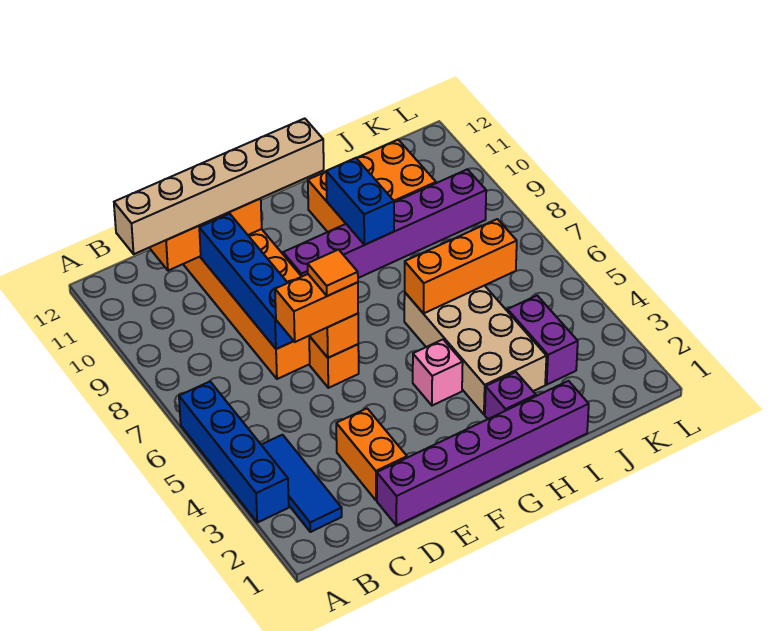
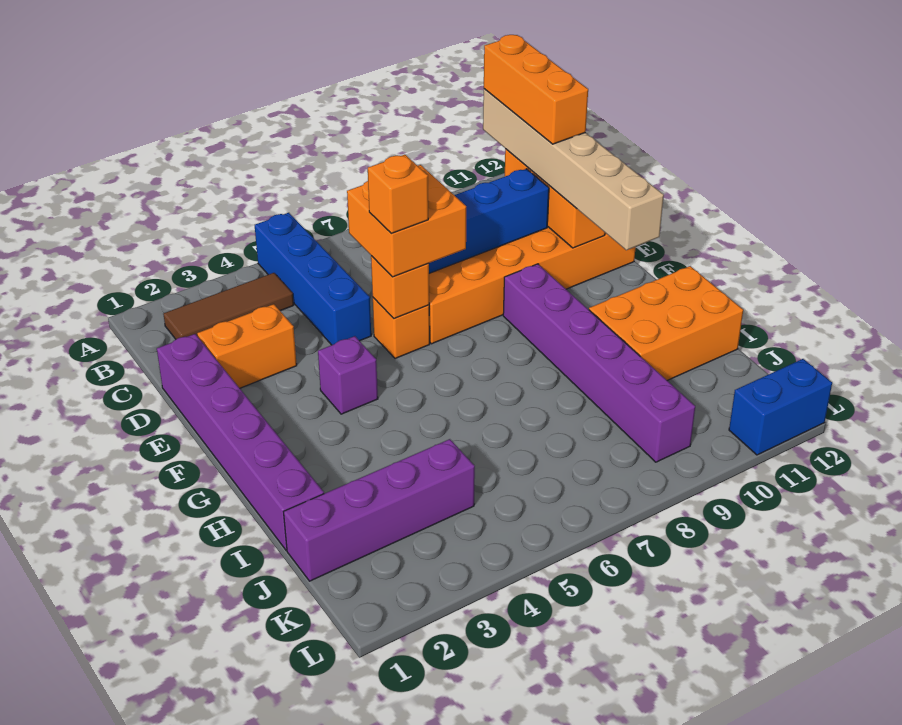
blue 1x4 brick [179,381,289,523] -> blue 1x4 brick turned to [255,213,371,345]
blue 1x3 tile [261,435,342,532] -> brown 1x3 tile [163,273,294,339]
orange 1x2 brick [275,274,358,342] -> orange 2x2 brick [347,165,466,277]
orange 1x1 tile [308,250,358,296] -> orange 1x1 brick [368,155,428,233]
pink 1x1 brick [413,340,463,406] -> none
purple 1x1 brick [485,372,536,419] -> purple 1x1 brick moved to [318,336,378,414]
tan 2x4 brick [404,285,546,414] -> none
orange 1x3 brick [405,219,517,314] -> orange 1x3 brick moved to [484,35,588,144]
blue 1x2 brick [326,158,394,245] -> blue 1x2 brick moved to [729,359,832,455]
orange 2x3 brick [308,140,436,232] -> orange 2x3 brick turned to [589,266,743,380]
purple 1x2 brick [508,296,578,384] -> purple 1x4 brick [284,439,475,581]

